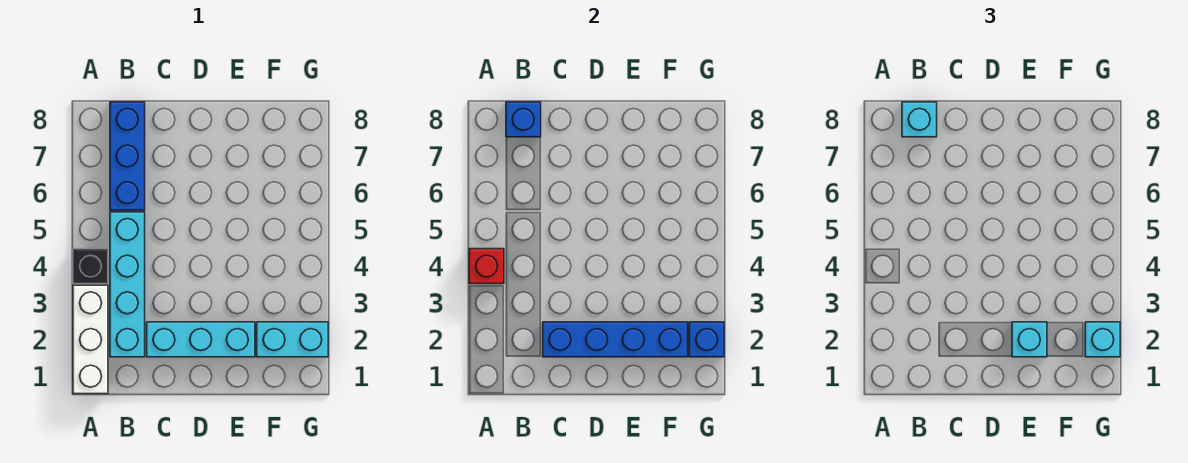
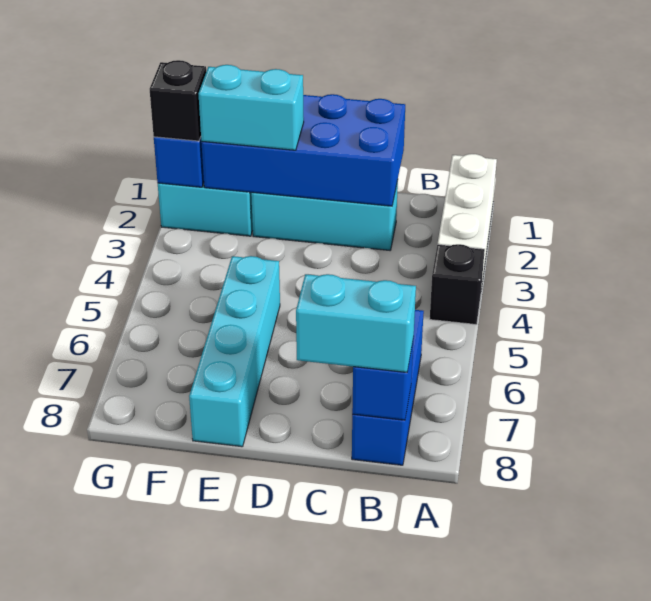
red 1x1 brick [469,249,504,284] -> none
cyan 1x4 brick [110,212,145,357] -> cyan 1x4 brick moved to [189,256,280,447]
cyan 1x1 brick [902,102,937,137] -> cyan 1x2 brick [296,274,416,372]
blue 1x4 brick [543,322,688,357] -> blue 2x4 brick [201,94,405,206]
cyan 1x1 brick [1012,322,1047,357] -> cyan 1x2 brick [198,65,304,150]
cyan 1x1 brick [1085,322,1120,357] -> black 1x1 brick [150,60,206,141]

